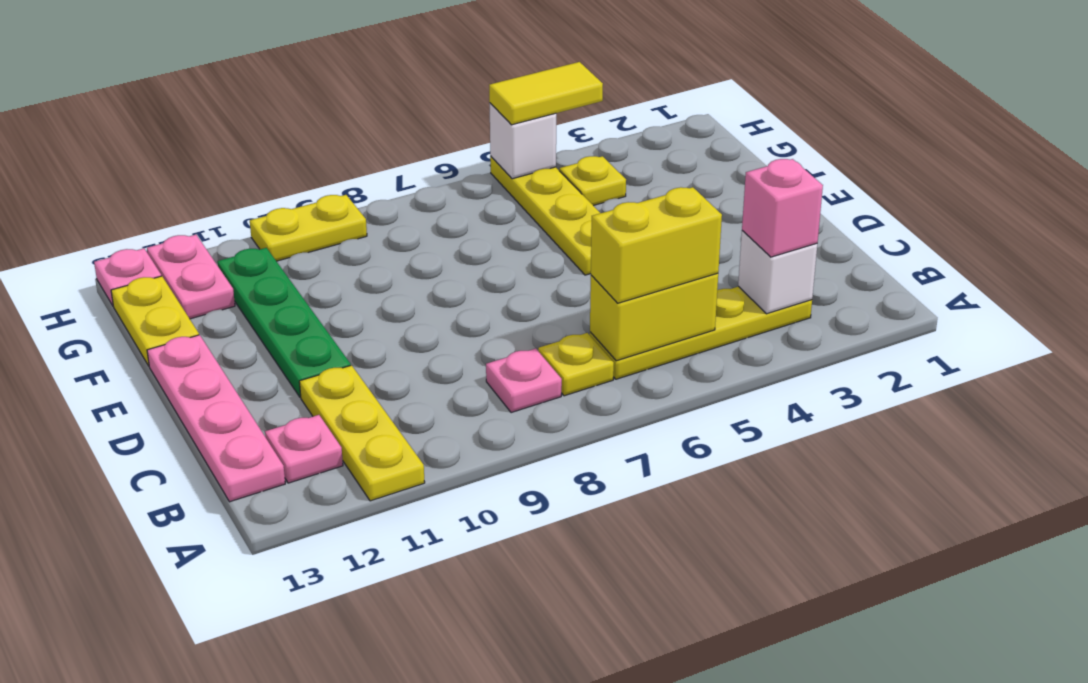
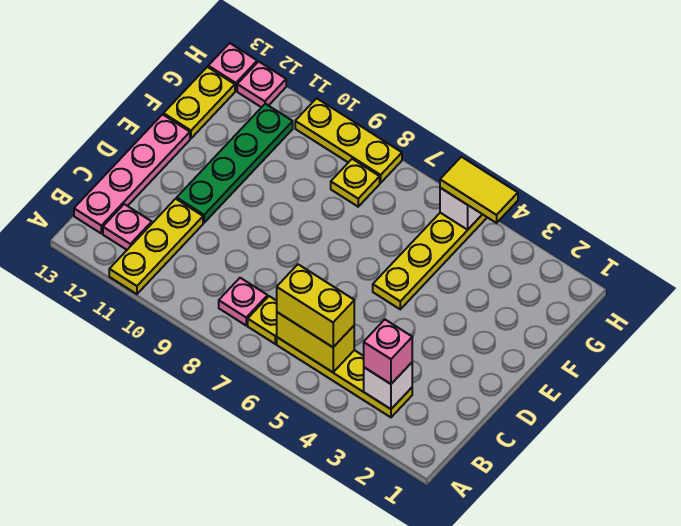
yellow 1x1 plate [559,156,626,206] -> yellow 1x1 plate moved to [331,159,380,207]
pink 1x2 plate [147,235,235,319] -> pink 1x1 plate [237,62,286,107]
yellow 1x2 plate [250,195,367,261] -> yellow 1x3 plate [295,98,402,183]

